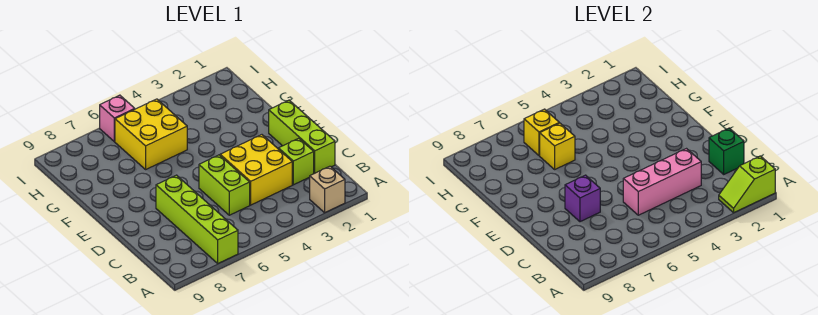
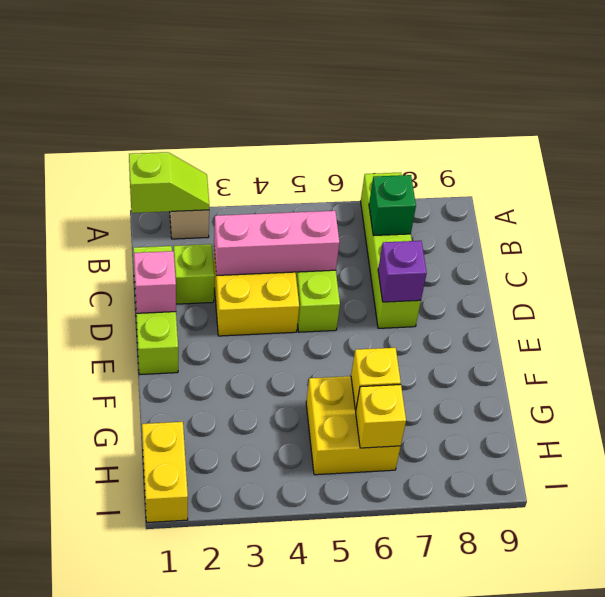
green 1x1 brick [709,128,744,174] -> green 1x1 brick moved to [369,175,416,236]
none -> yellow 1x2 brick [142,422,188,522]
pink 1x1 brick [100,95,135,142] -> pink 1x1 brick moved to [134,251,176,313]

